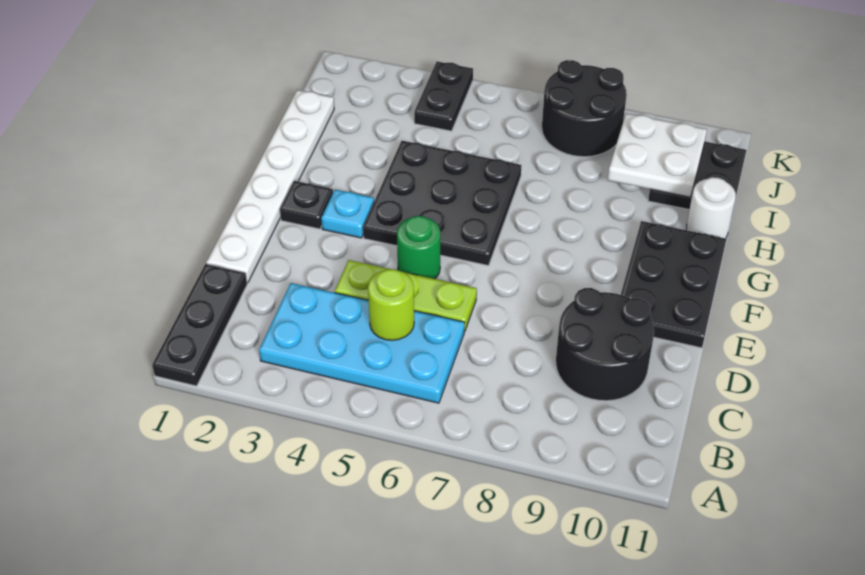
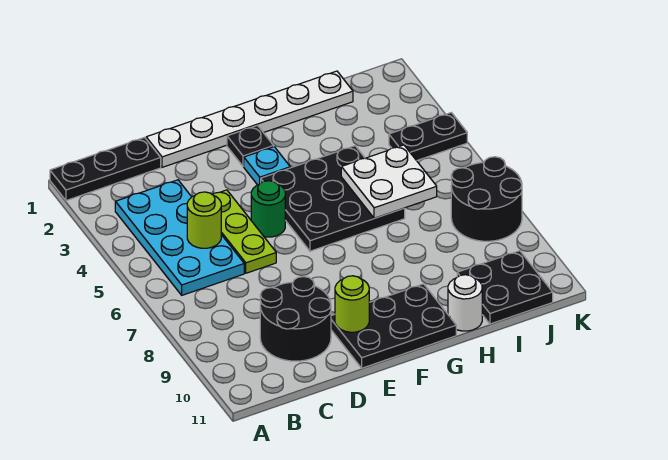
none -> lime 1x1 round brick [335,276,369,332]
white 2x2 plate [608,114,707,197] -> white 2x2 plate moved to [341,145,437,218]

